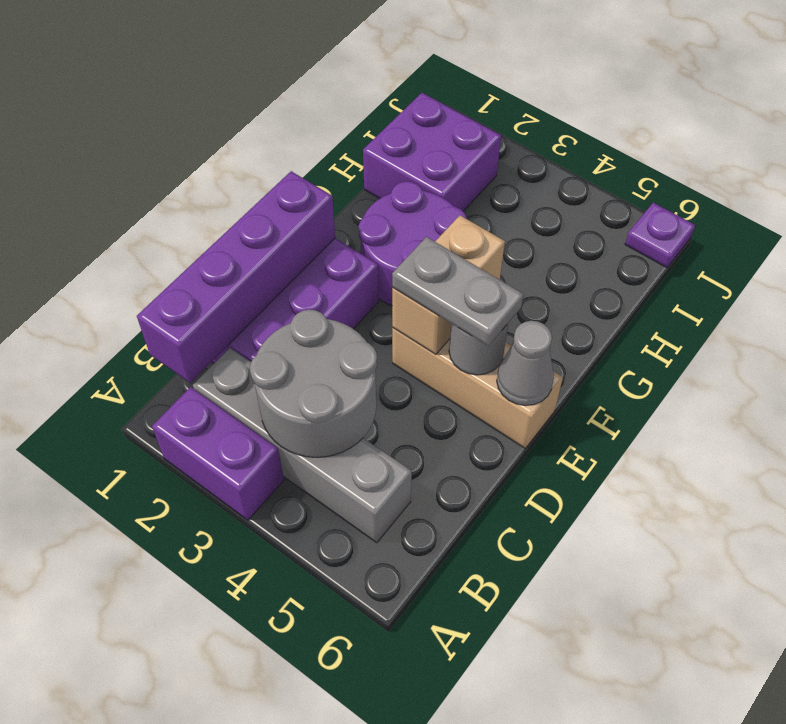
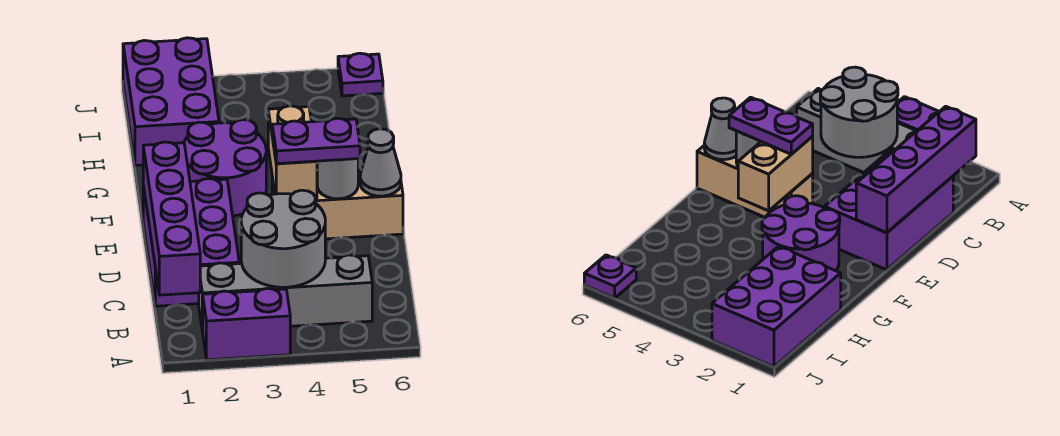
grey 1x2 plate [392,237,523,346] -> purple 1x2 plate [272,118,360,164]
purple 2x2 brick [363,93,501,211] -> purple 2x3 brick [123,38,219,165]

